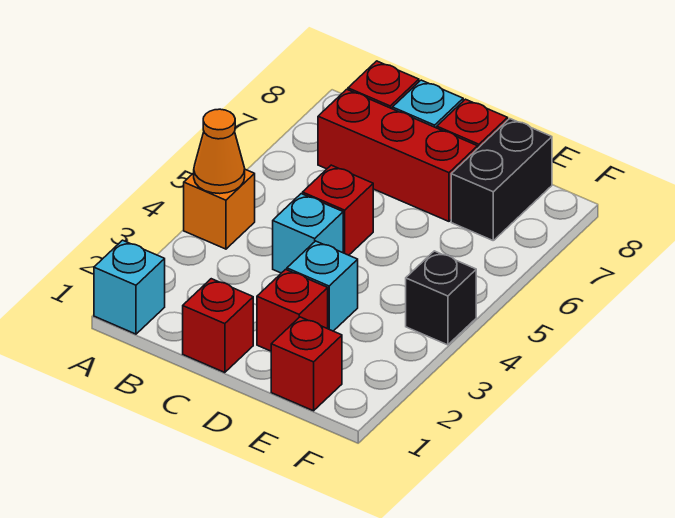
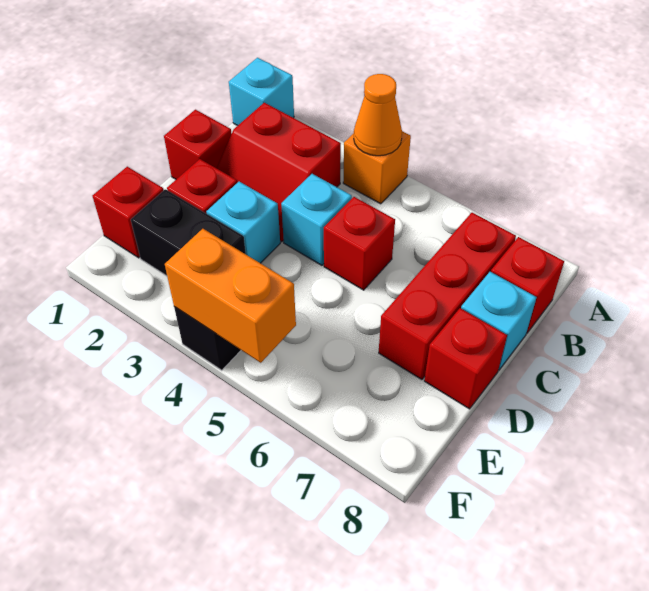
none -> red 2x2 slope [217,103,341,242]
black 1x2 brick [451,119,552,240] -> black 1x2 brick moved to [131,189,246,276]
none -> orange 1x2 brick [165,229,296,363]

